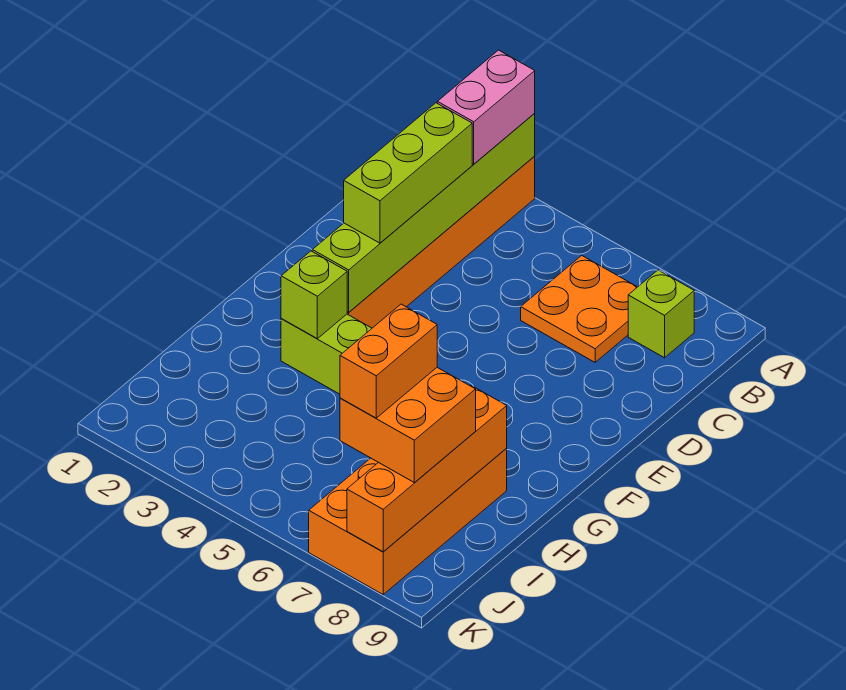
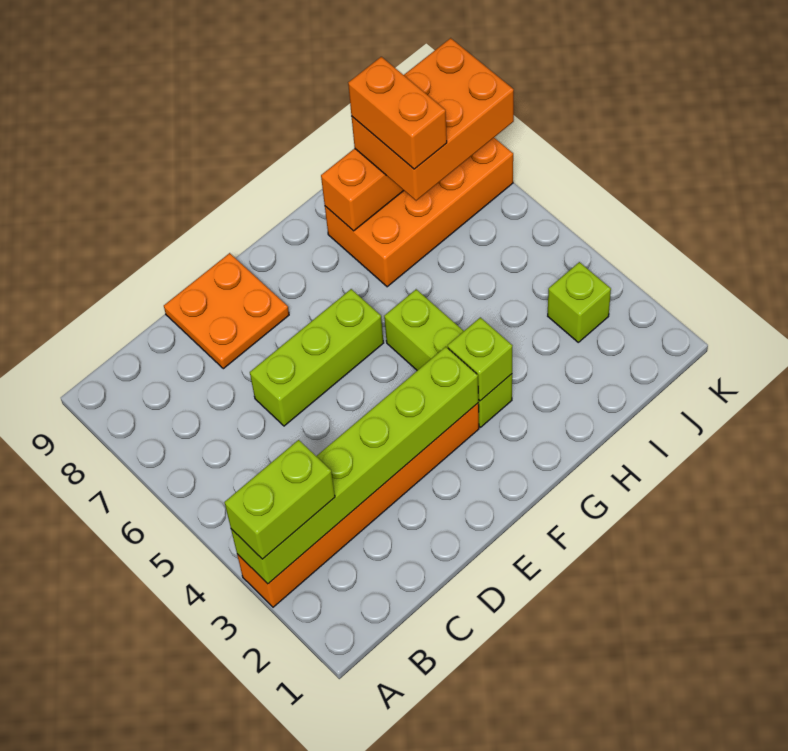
pink 1x2 brick [437,50,535,164] -> lime 1x2 brick [225,440,335,559]
orange 2x2 plate [521,256,637,362] -> orange 2x2 plate moved to [164,253,289,369]
lime 1x1 brick [628,270,694,358] -> lime 1x1 brick moved to [548,262,611,342]
lime 1x3 brick [344,103,472,243] -> lime 1x3 brick moved to [250,289,384,426]
orange 2x2 brick [340,367,476,482] -> orange 2x3 brick [352,38,514,201]
orange 1x2 brick [340,304,437,418] -> orange 1x2 brick turned to [348,57,447,169]

